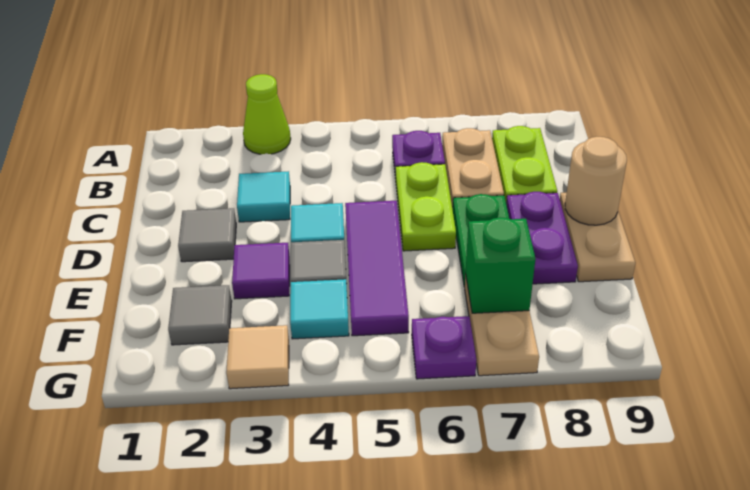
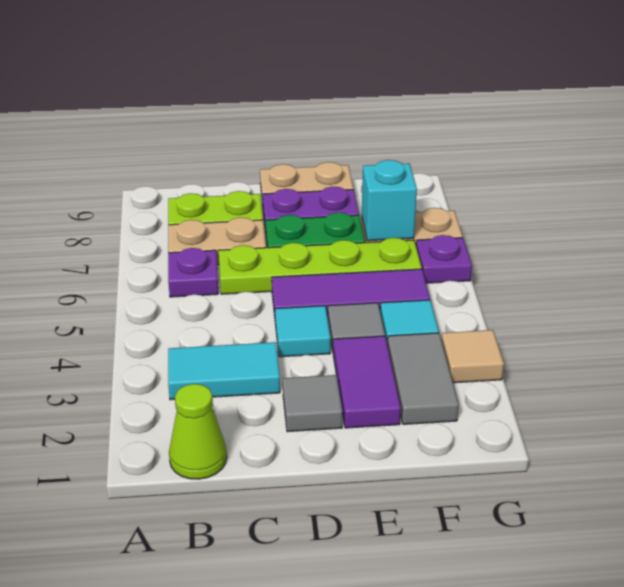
lime 1x1 cone [243,74,291,154] -> lime 1x1 cone moved to [169,384,227,479]
cyan 1x1 tile [237,171,290,222] -> cyan 1x2 tile [168,342,280,400]
lime 1x2 plate [396,162,456,251] -> lime 1x4 plate [219,238,422,294]
tan 1x1 round brick [565,137,627,225] -> none
purple 1x1 tile [232,243,290,299] -> purple 1x2 tile [333,336,401,428]
grey 1x1 tile [168,285,232,345] -> grey 1x2 tile [387,333,459,424]
green 1x1 brick [466,217,535,313] -> cyan 1x1 brick [362,160,417,241]

